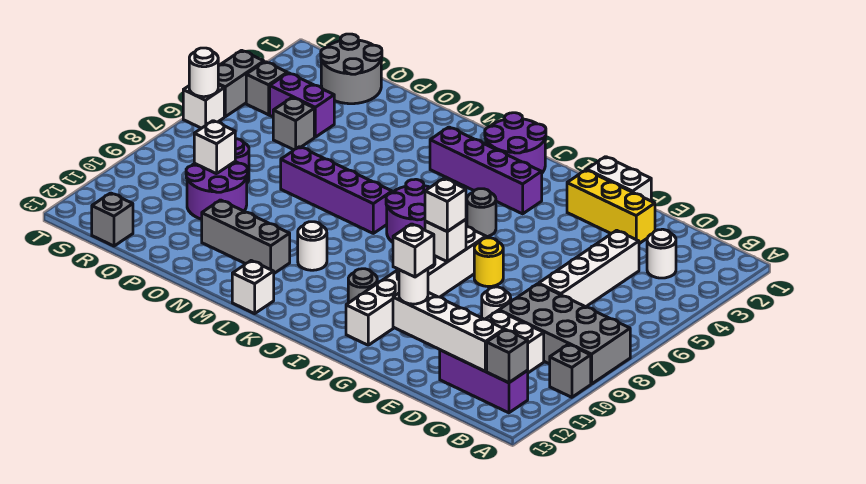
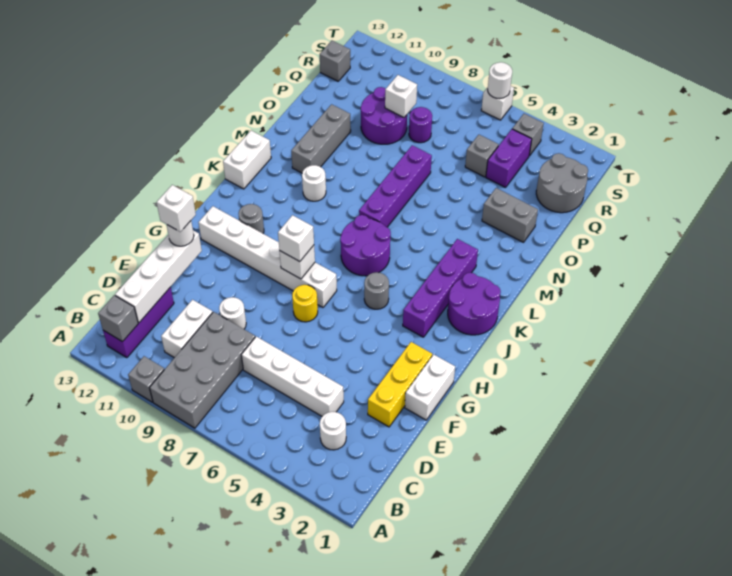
white 1x1 brick [232,261,274,314] -> white 1x2 brick [223,131,271,189]
grey 1x2 brick [218,50,264,117] -> grey 1x2 brick moved to [482,188,538,242]

